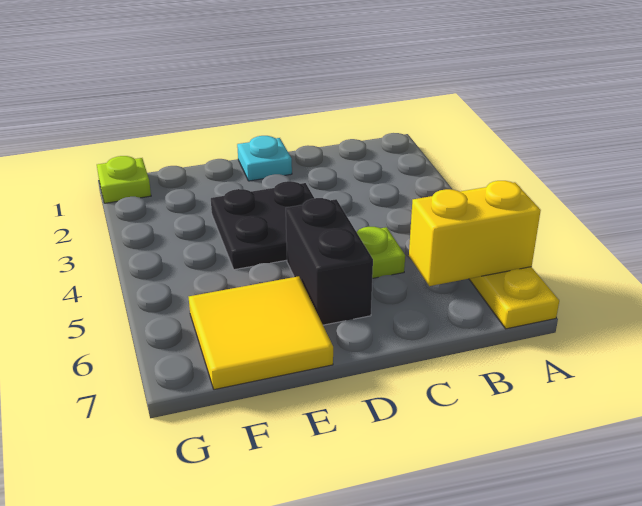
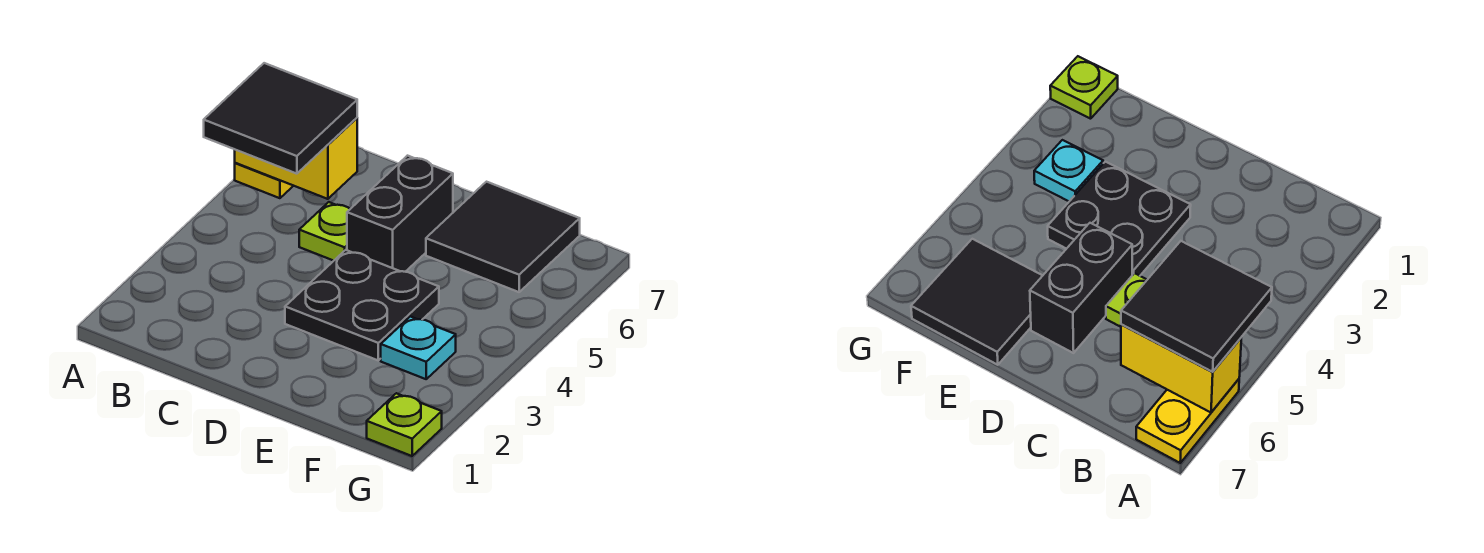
none -> black 2x2 tile [204,63,357,174]
cyan 1x1 plate [237,136,292,181] -> cyan 1x1 plate moved to [381,316,456,379]
yellow 2x2 tile [189,276,333,390] -> black 2x2 tile [426,182,580,292]

